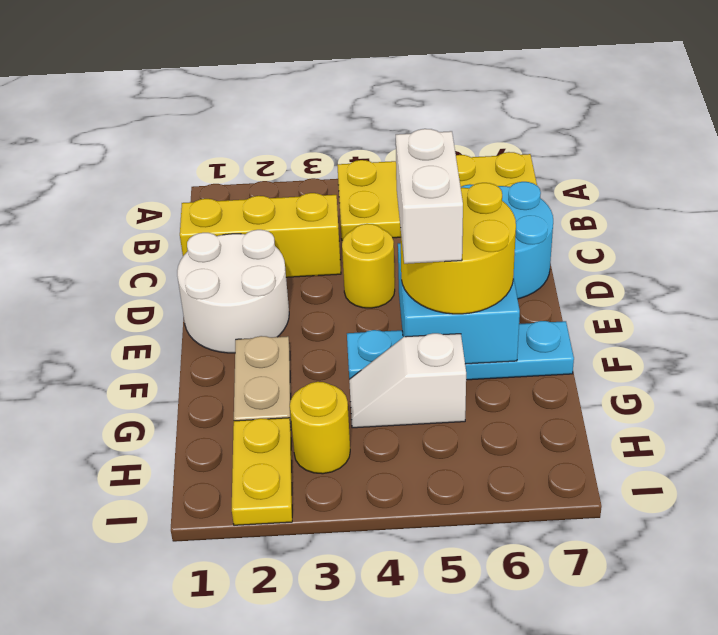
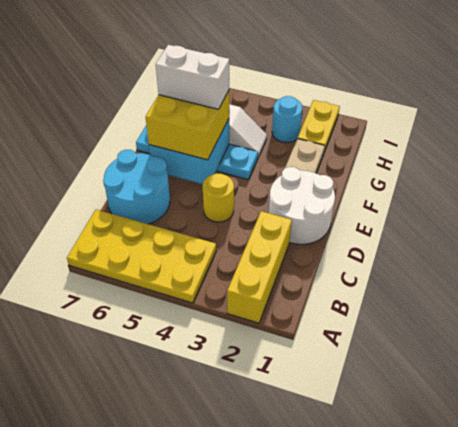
yellow 1x3 brick [180,193,341,277] -> yellow 1x3 brick turned to [227,211,292,323]
yellow 2x2 round brick [400,183,516,314] -> yellow 2x2 brick [146,91,229,160]
white 1x2 brick [396,129,463,264] -> white 1x2 brick turned to [156,45,229,109]
yellow 1x1 round brick [290,382,350,474] -> cyan 1x1 round brick [272,96,302,143]

